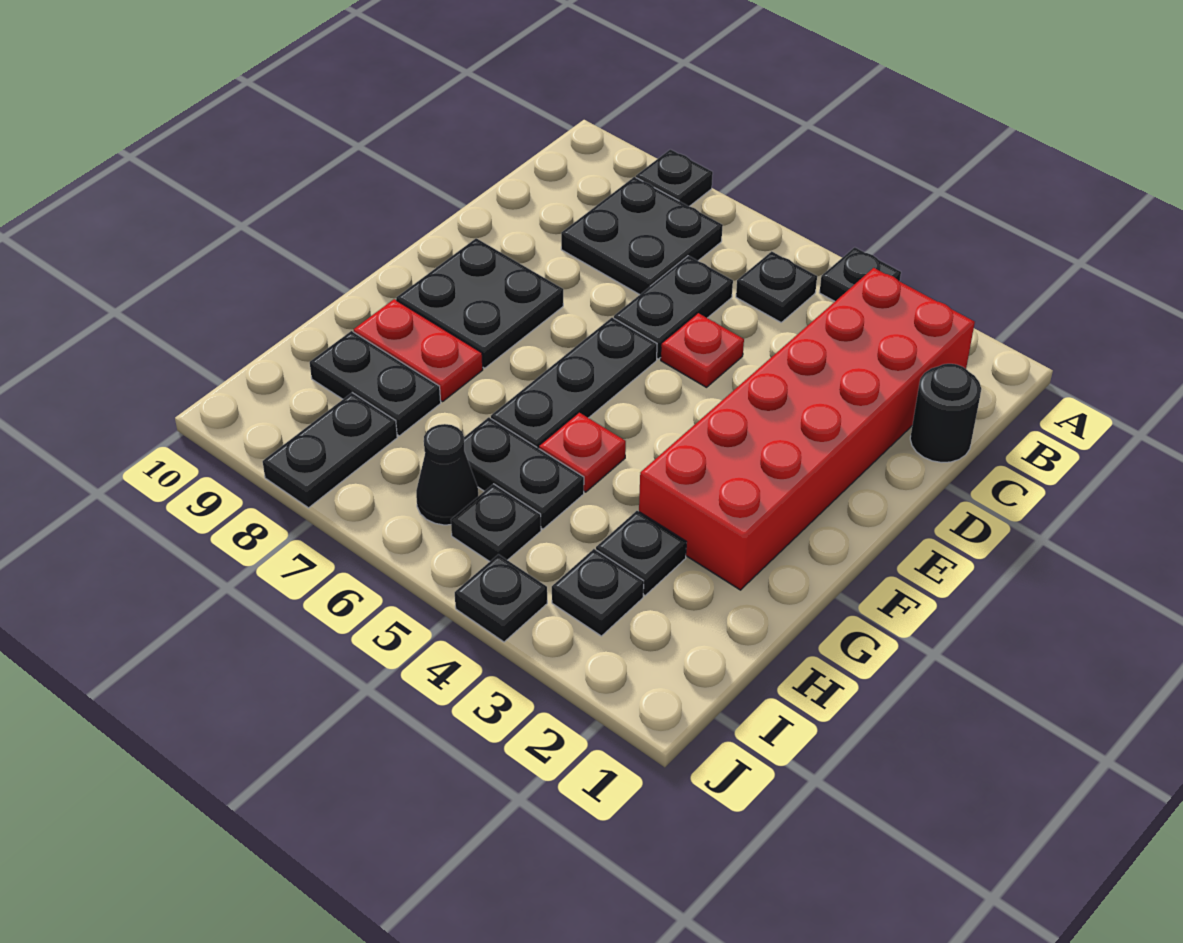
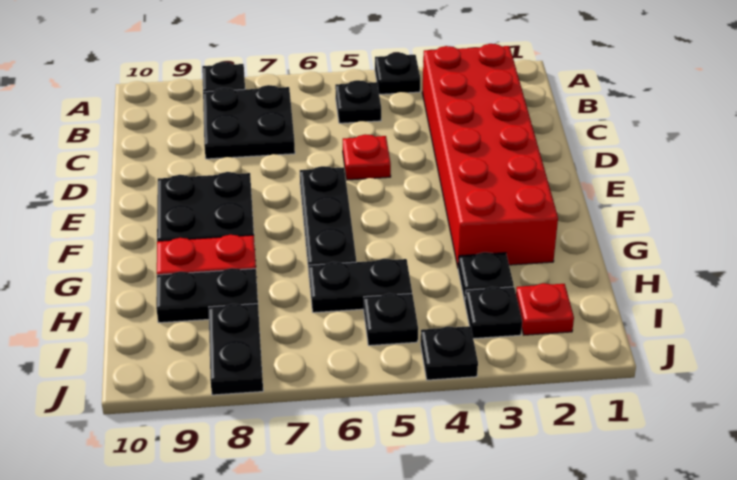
black 1x1 round brick [910,364,981,463] -> none
black 1x2 plate [614,256,733,359] -> none
red 1x1 plate [539,413,626,492] -> red 1x1 plate moved to [516,283,574,335]
black 1x1 cone [416,424,478,525] -> none

